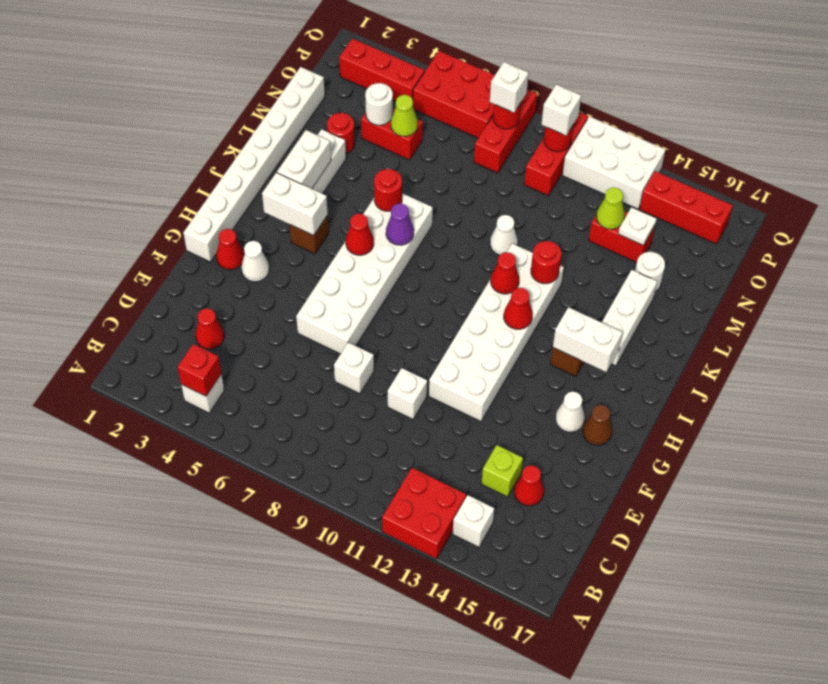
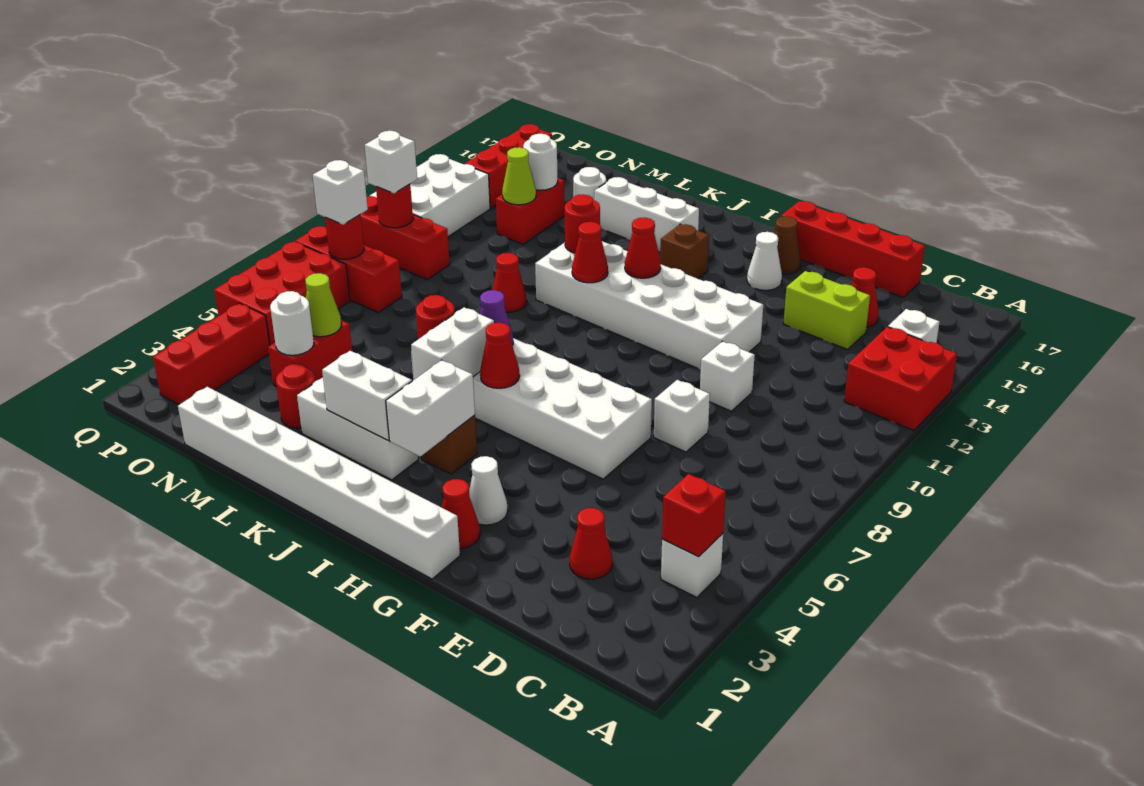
lime 1x1 brick [482,445,523,497] -> lime 1x2 brick [783,271,870,349]
none -> red 1x4 brick [781,201,925,297]
white 1x2 brick [553,307,622,372] -> white 1x2 brick moved to [411,307,494,380]
white 1x1 cone [490,215,518,255] -> red 1x1 cone [493,253,527,312]
white 1x1 plate [618,207,656,245] -> white 1x1 round brick [523,134,558,190]

